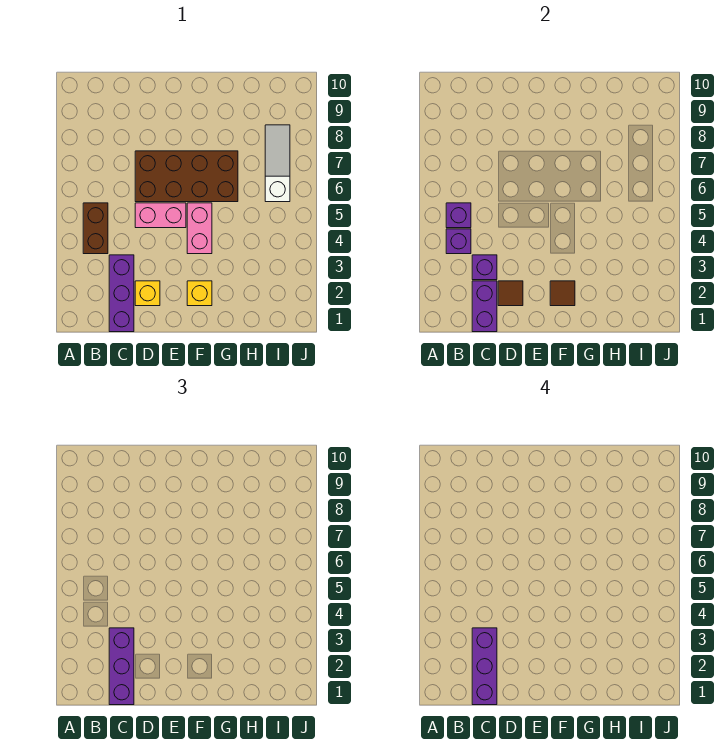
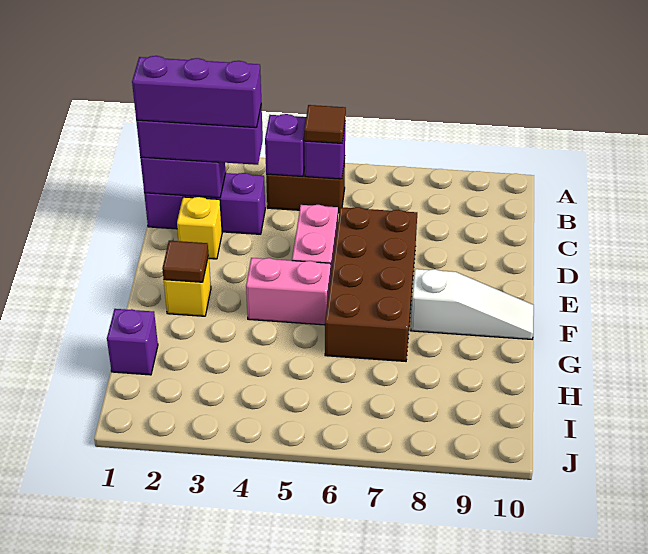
purple 1x1 brick [472,255,497,280] -> purple 1x1 brick moved to [107,309,158,375]
brown 1x1 tile [498,281,523,306] -> brown 1x1 tile moved to [304,105,346,143]
white 1x3 slope [265,125,290,202] -> white 1x3 slope moved to [411,269,534,339]

